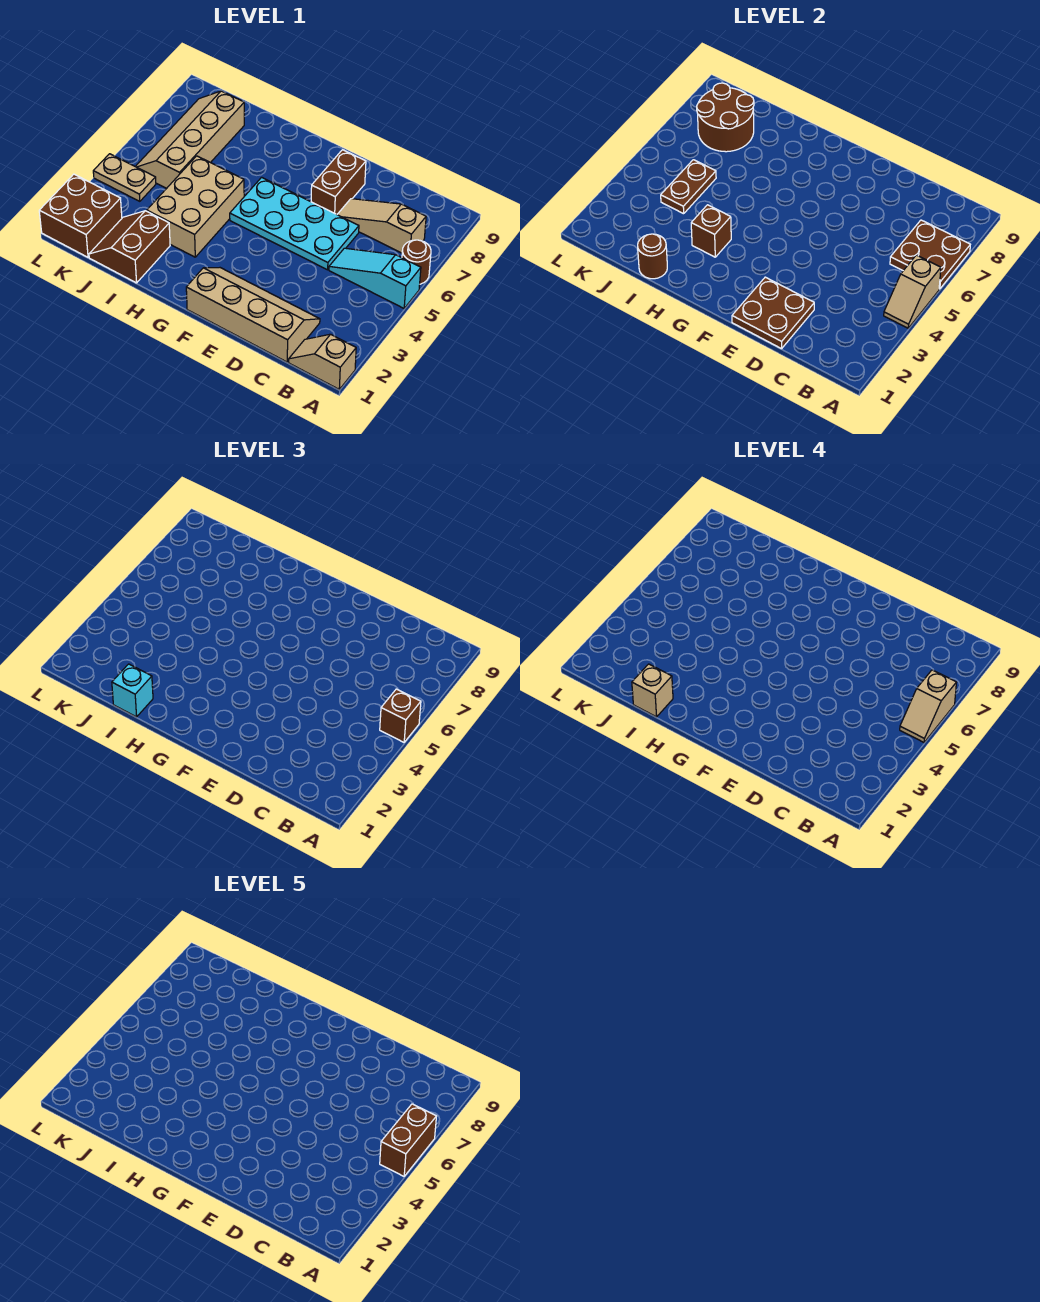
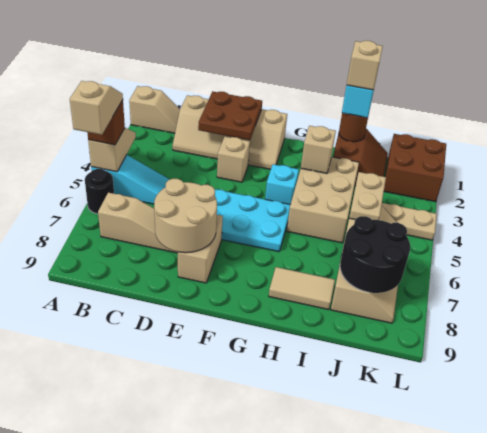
brown 1x2 brick [380,1104,437,1176] -> none
brown 1x1 round brick [402,240,431,284] -> black 1x1 round brick [85,169,114,214]
brown 2x2 plate [890,220,970,289] -> none
none -> tan 2x2 round brick [154,179,217,253]
none -> tan 1x1 brick [217,137,250,182]
brown 1x2 brick [311,150,366,214] -> tan 1x2 brick [178,215,223,283]
none -> cyan 1x1 brick [265,164,299,204]
brown 1x1 brick [691,205,731,257] -> tan 1x1 brick [301,126,336,173]
none -> tan 1x2 tile [269,267,335,310]
brown 1x2 plate [661,160,716,214] -> tan 1x2 plate [349,172,386,220]
brown 2x2 round brick [697,83,754,152] -> black 2x2 round brick [340,216,410,293]

